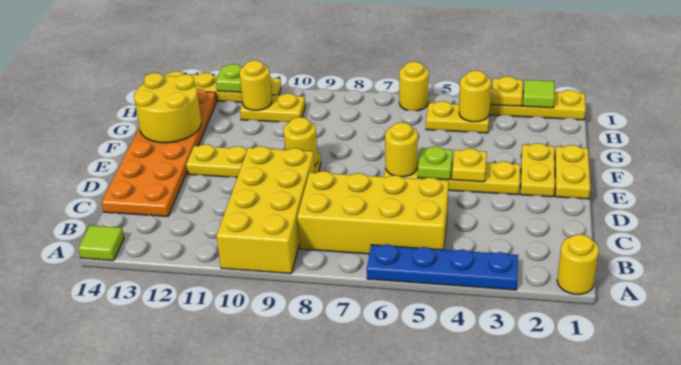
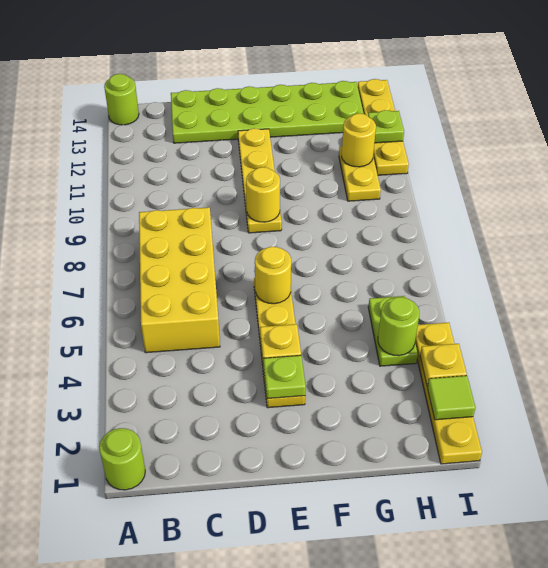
yellow 1x1 round brick [557,234,599,294] -> lime 1x1 round brick [99,428,145,490]
blue 1x4 plate [367,244,518,290] -> none
yellow 2x4 brick [217,146,315,274] -> none
lime 1x1 tile [78,225,124,261] -> lime 1x1 round brick [104,74,139,125]
orange 2x6 plate [102,89,217,216] -> lime 2x6 plate [171,81,364,143]
yellow 1x2 plate [555,145,590,199] -> none
yellow 1x2 plate [521,143,555,197] -> none
lime 1x1 plate [418,147,453,180] -> lime 1x1 plate moved to [263,355,306,399]
yellow 2x2 round brick [134,73,201,143] -> none
yellow 1x2 plate [426,101,489,133] -> lime 1x2 plate [368,296,418,366]
yellow 1x1 round brick [459,70,491,122] -> lime 1x1 round brick [378,297,419,356]
yellow 1x1 round brick [399,62,429,111] -> none

